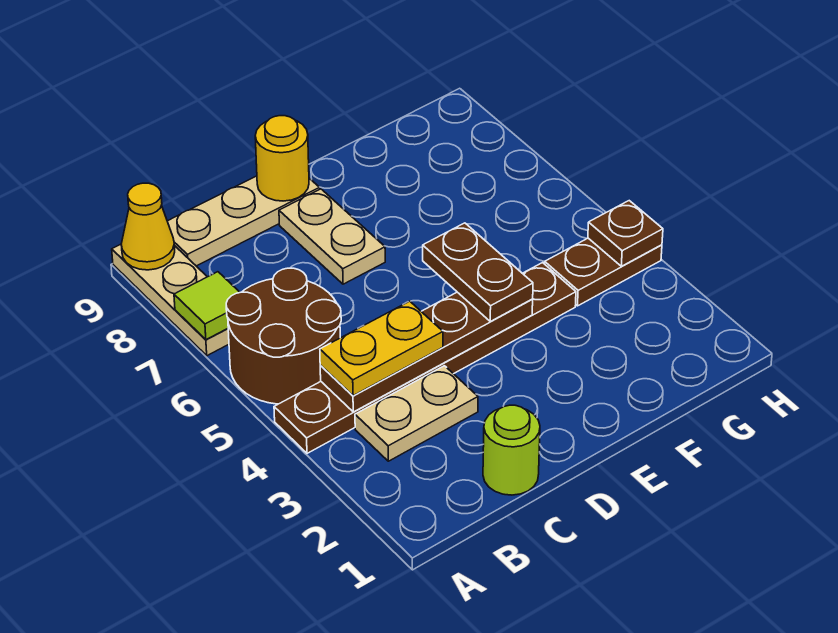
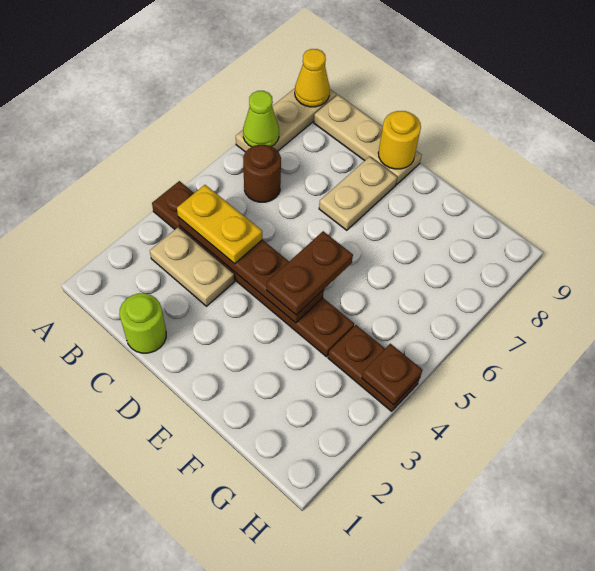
brown 2x2 round brick [226,268,341,404] -> brown 1x1 round brick [243,145,281,202]
lime 1x1 tile [174,272,240,340] -> lime 1x1 cone [243,91,279,147]

